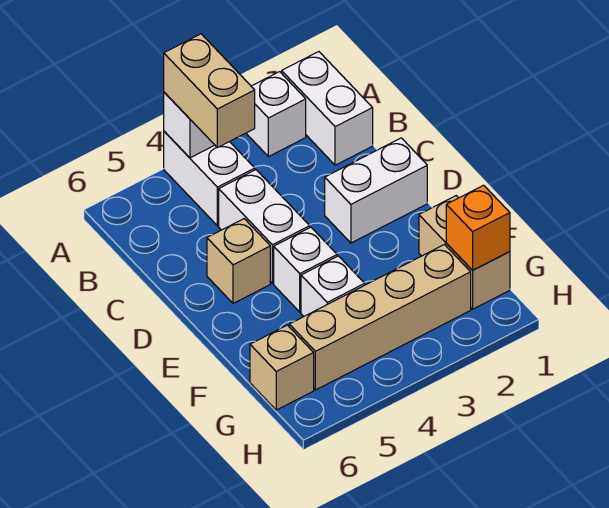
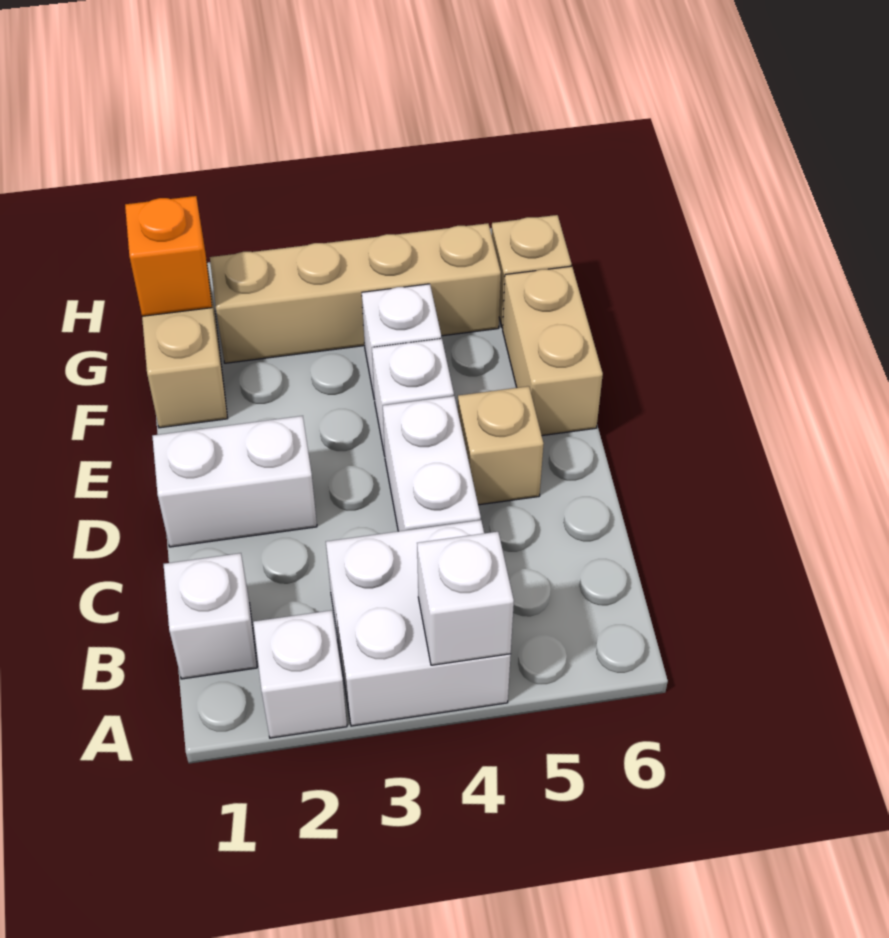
white 1x2 brick [282,52,373,165] -> white 1x1 brick [164,553,257,679]
white 1x2 brick [164,131,255,226] -> white 2x2 brick [326,520,511,726]
tan 1x2 brick [164,34,255,148] -> tan 1x2 brick moved to [503,266,603,436]

